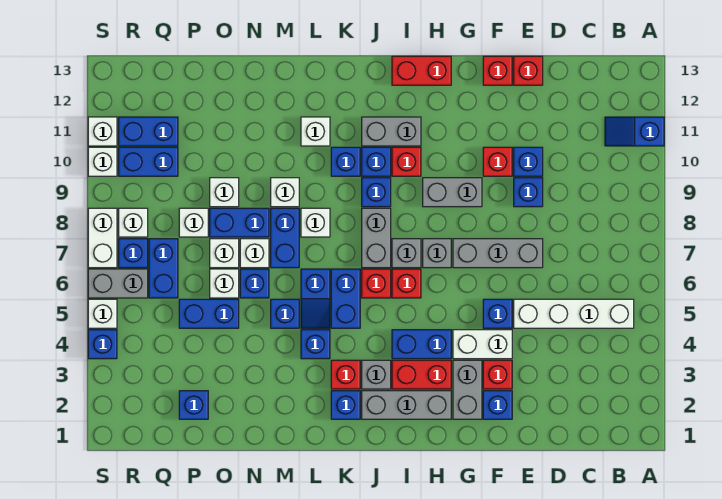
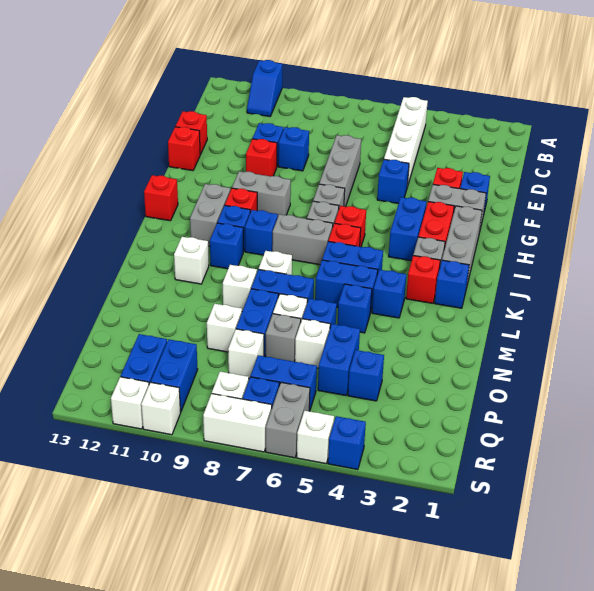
white 1x2 brick [453,330,512,359] -> none
grey 1x2 brick [423,178,482,207] -> grey 1x2 brick turned to [232,171,291,216]
red 1x2 brick [392,56,451,85] -> red 1x1 brick [144,175,178,221]
blue 1x2 slope [301,269,330,328] -> blue 1x2 brick [315,260,378,313]
white 1x1 brick [210,239,239,268] -> grey 1x1 brick [266,314,301,361]
blue 1x1 brick [179,391,208,419] -> blue 1x1 brick moved to [348,350,384,401]

